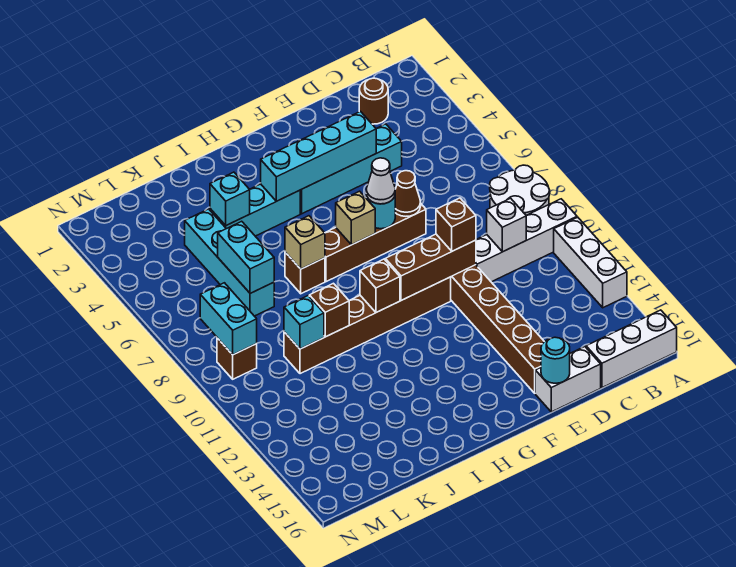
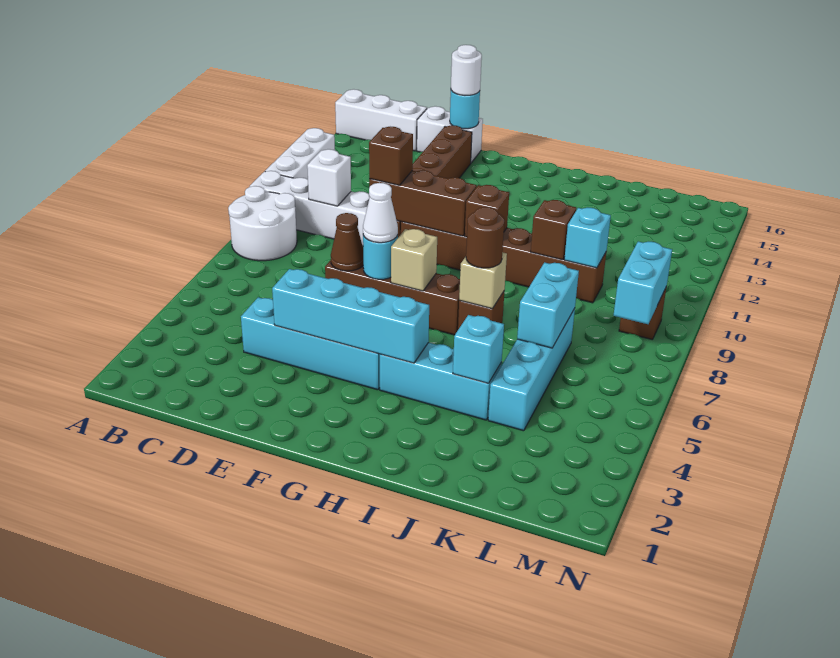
brown 1x1 round brick [359,78,388,124] -> brown 1x1 round brick moved to [466,207,504,268]
none -> white 1x1 round brick [451,45,482,95]

